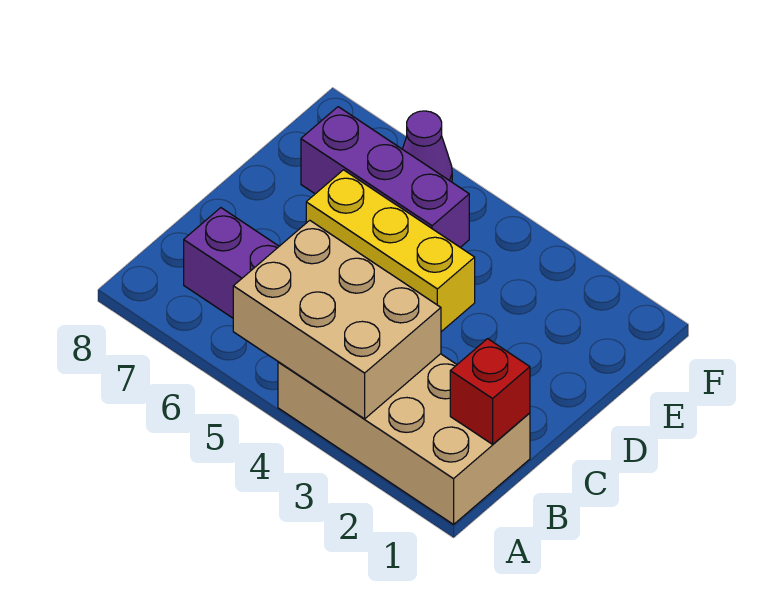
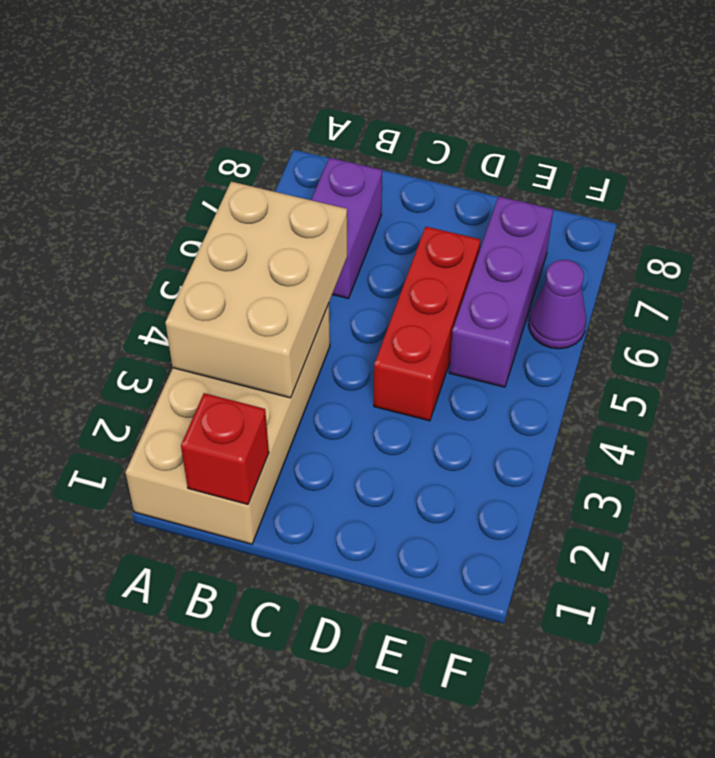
yellow 1x3 brick [306,170,475,332] -> red 1x3 brick [374,227,480,421]

